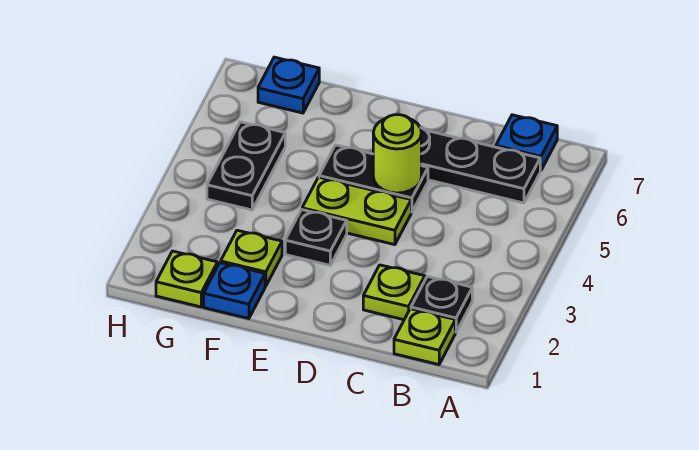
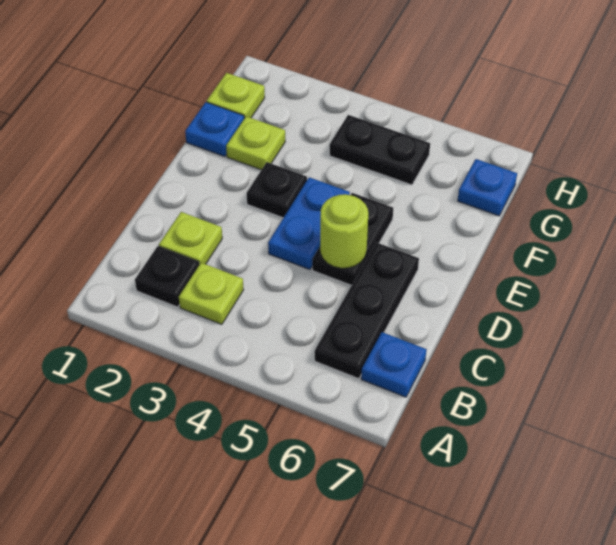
lime 1x1 plate [394,309,455,365] -> lime 1x1 plate moved to [179,263,244,324]
lime 1x2 plate [302,177,411,245] -> blue 1x2 plate [268,177,350,270]

